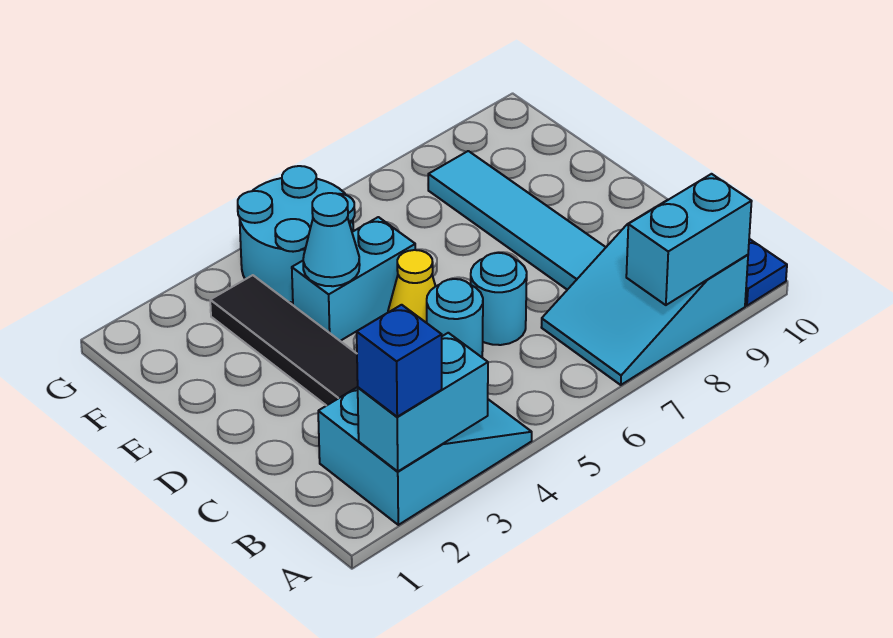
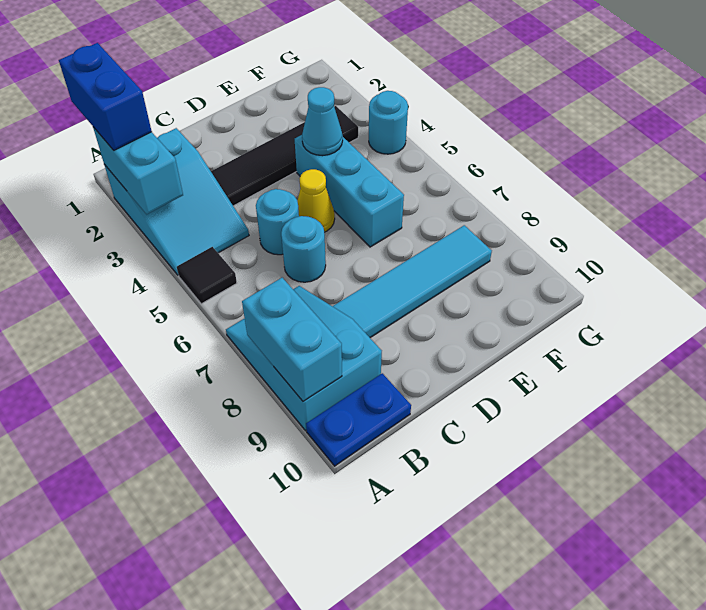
blue 1x1 brick [357,305,442,417] -> blue 1x2 brick [59,43,152,150]
none -> black 1x1 tile [177,247,237,304]
cyan 1x2 brick [292,217,415,341] -> cyan 1x3 brick [295,135,404,247]
cyan 2x2 round brick [238,166,355,302] -> cyan 1x1 round brick [369,91,408,154]

